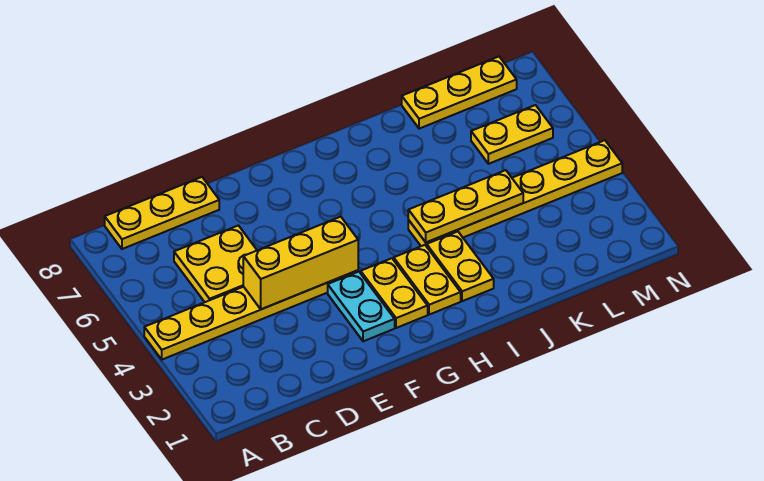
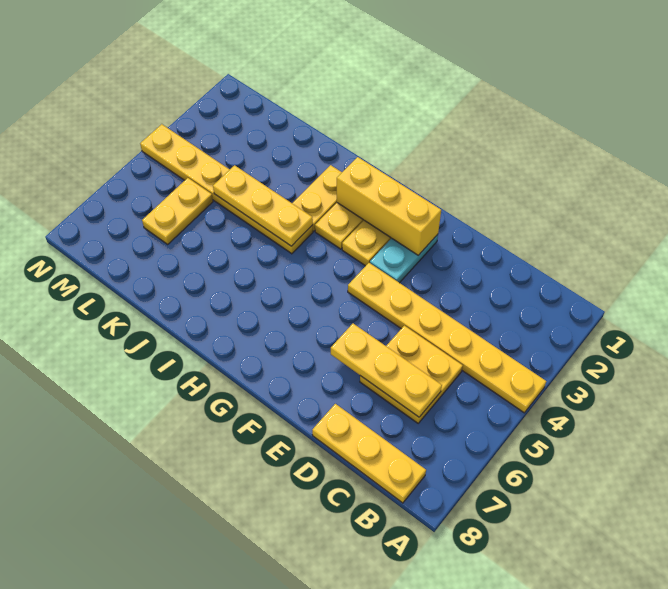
yellow 1x3 brick [243,217,358,309] -> yellow 1x3 brick moved to [337,157,441,255]
yellow 1x3 plate [402,57,517,129] -> yellow 1x3 plate moved to [331,324,442,417]
yellow 1x2 plate [471,105,553,164] -> yellow 1x2 plate turned to [142,178,213,244]

